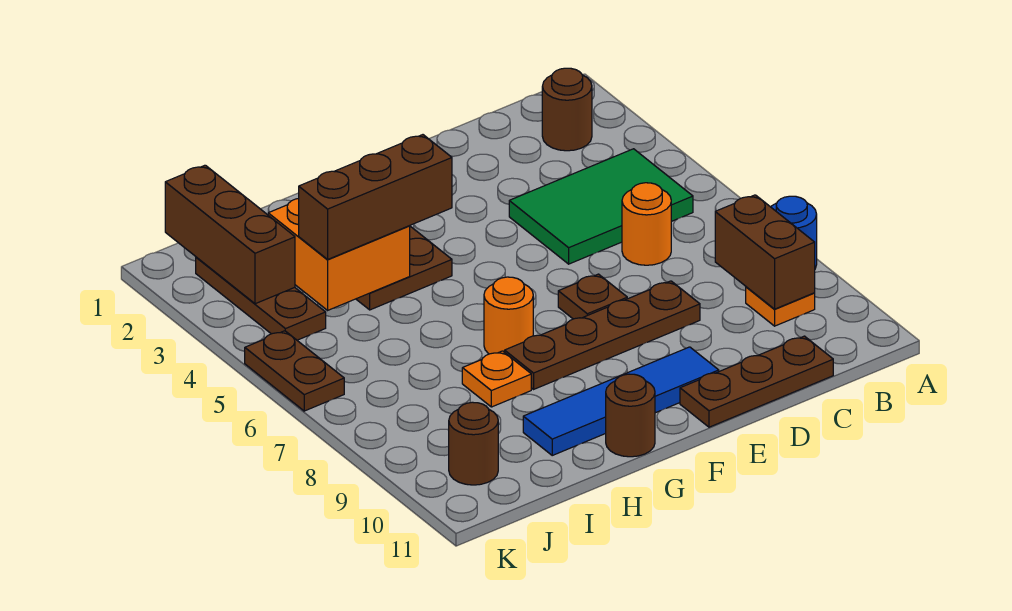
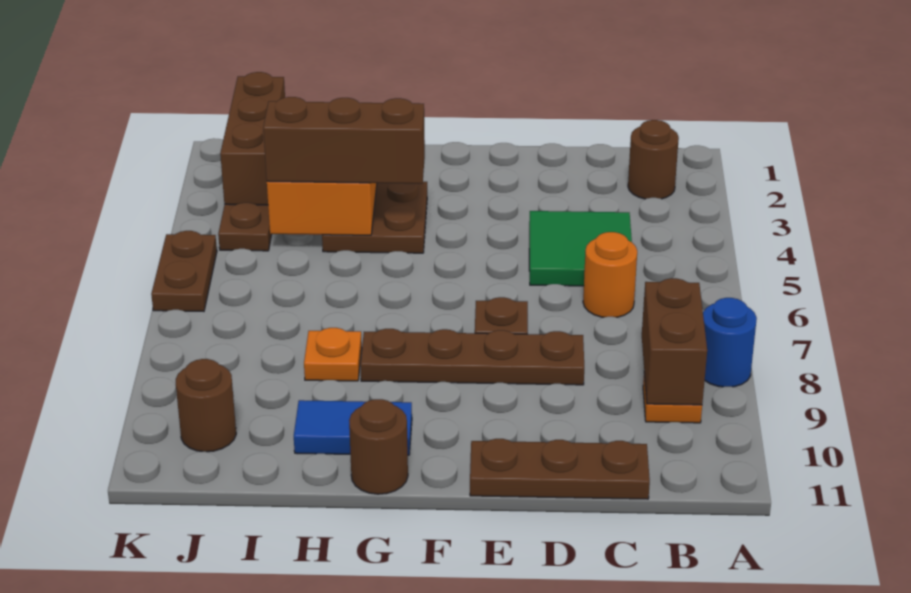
green 2x3 tile [509,149,693,264] -> green 2x2 tile [529,211,632,286]
blue 1x4 tile [523,347,719,455] -> blue 1x2 tile [294,400,412,455]
orange 1x1 round brick [484,277,533,354] -> none

